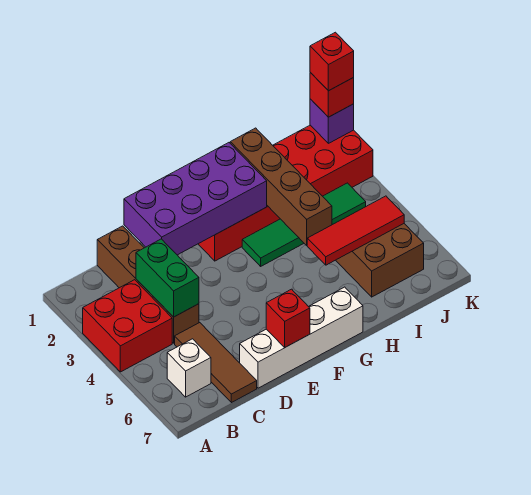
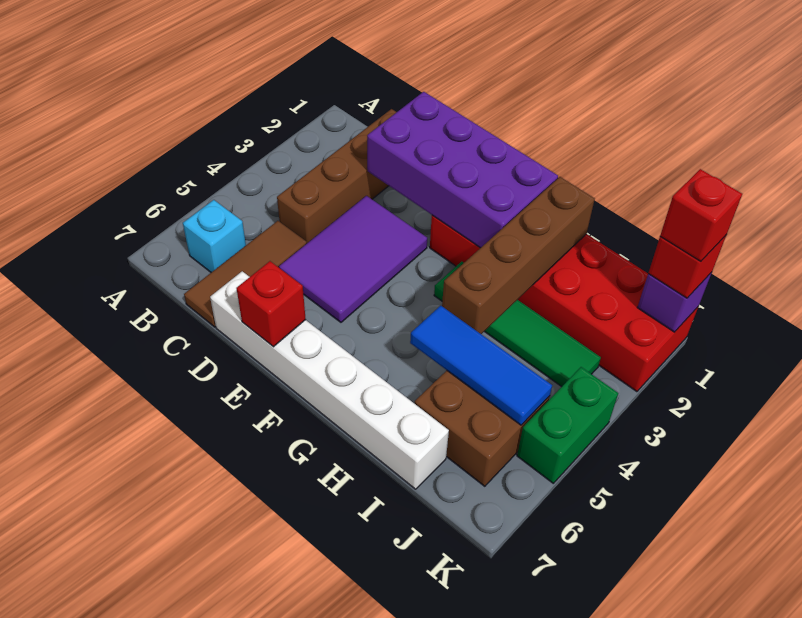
red 2x2 brick [83,280,172,372] -> none
white 1x1 brick [167,339,211,397] -> cyan 1x1 brick [183,200,246,272]
green 1x2 brick [136,239,199,317] -> green 1x2 brick moved to [517,367,618,483]
none -> purple 2x3 tile [279,196,427,322]
white 1x4 brick [240,287,363,388] -> white 1x6 brick [210,271,449,489]
red 1x3 tile [307,196,404,265] -> blue 1x3 tile [410,306,552,425]

